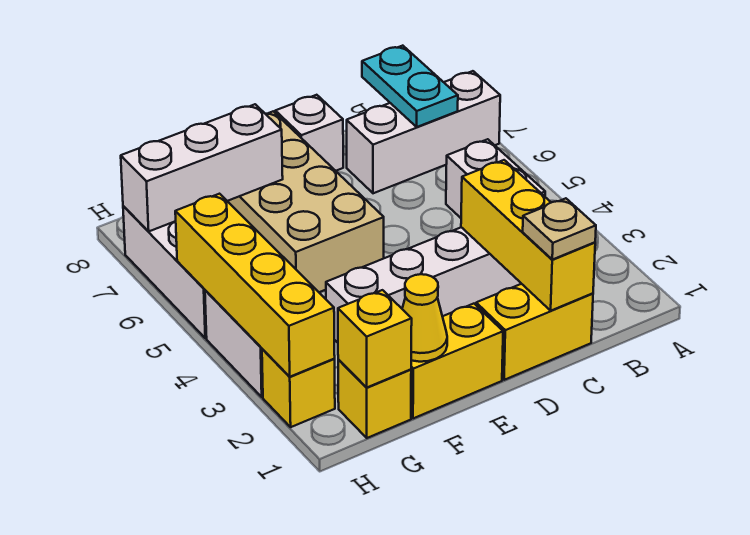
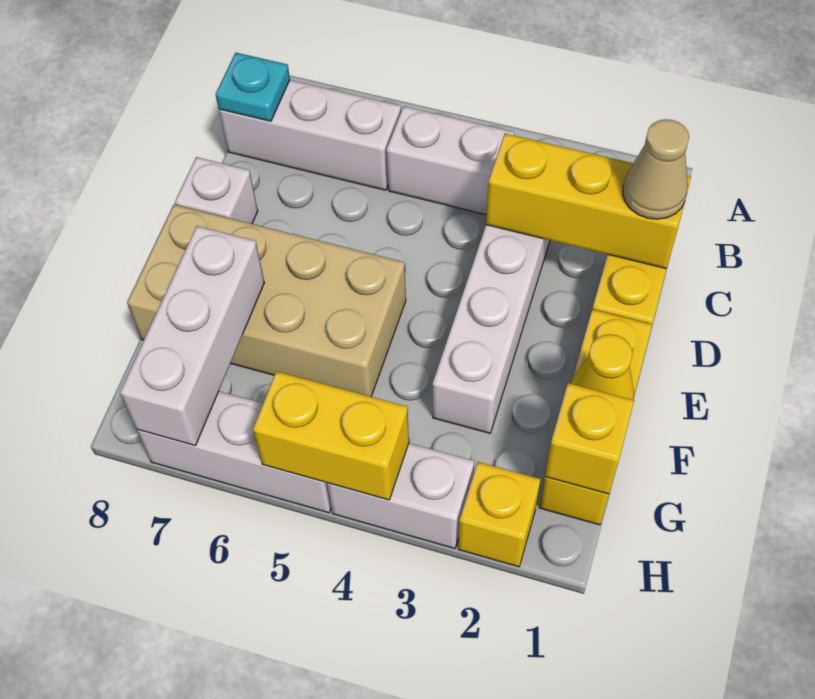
white 1x3 brick [347,71,500,193] -> white 1x3 brick turned to [219,80,401,190]
cyan 1x2 plate [362,46,458,127] -> cyan 1x1 plate [216,53,290,121]
tan 1x1 plate [523,198,596,260] -> tan 1x1 cone [623,119,689,219]
yellow 1x4 brick [175,194,335,377] -> yellow 1x2 brick [253,371,409,500]

